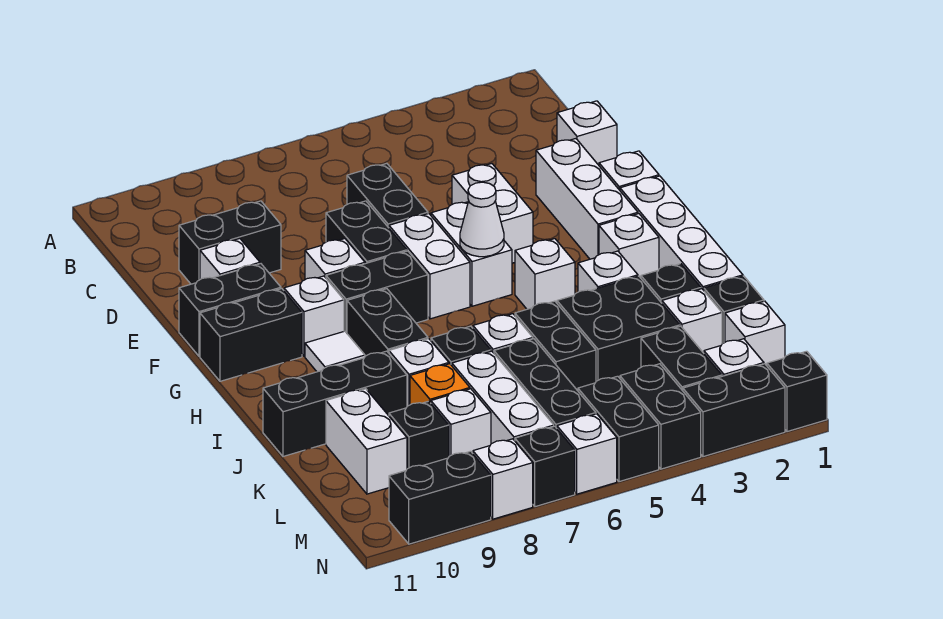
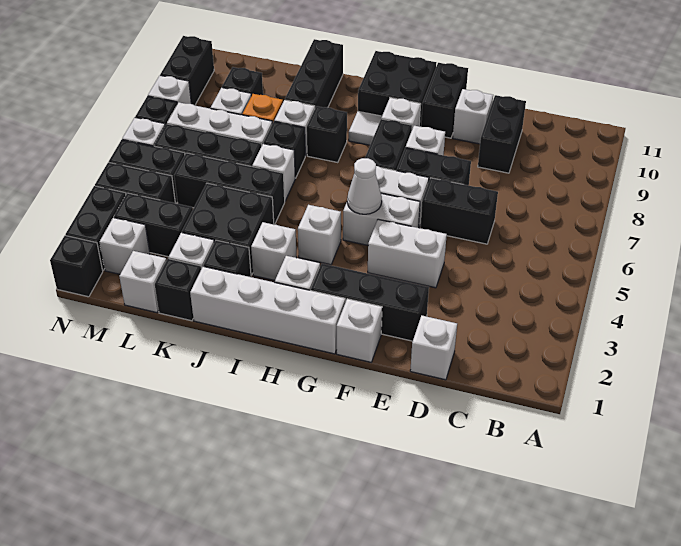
white 1x3 brick [536,139,638,259] -> black 1x3 brick [311,264,429,341]
black 1x2 brick [200,289,302,381] -> black 2x2 brick [358,51,436,127]
black 1x2 brick [347,289,428,356] -> black 1x1 brick [307,106,347,163]
black 1x2 brick [515,301,596,391] -> black 1x3 brick [174,153,285,225]
white 1x2 brick [326,389,407,494] -> none

